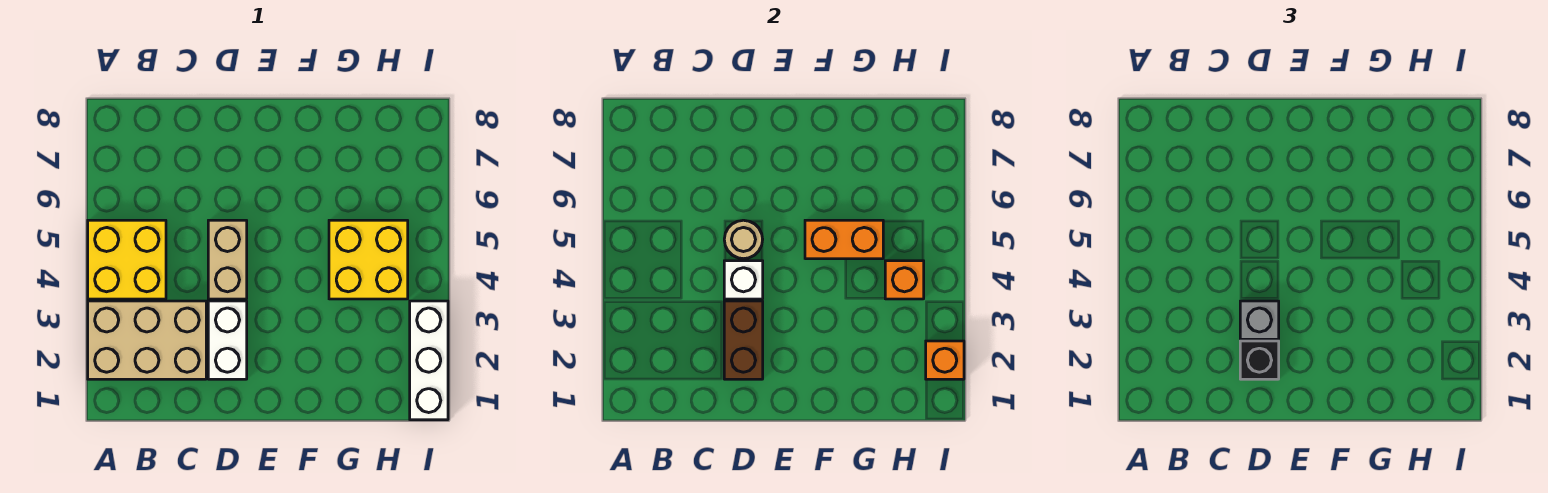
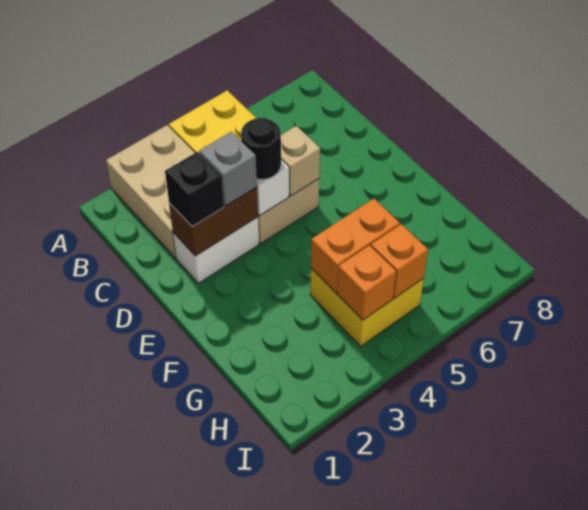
none -> black 1x1 round brick [241,118,281,180]
tan 1x1 round brick [724,220,763,259] -> tan 1x1 brick [281,126,320,196]
orange 1x2 brick [805,220,883,259] -> orange 1x2 brick turned to [311,199,400,293]
white 1x3 brick [410,301,448,420] -> none
orange 1x1 brick [926,341,964,379] -> orange 1x1 brick moved to [371,224,428,298]

